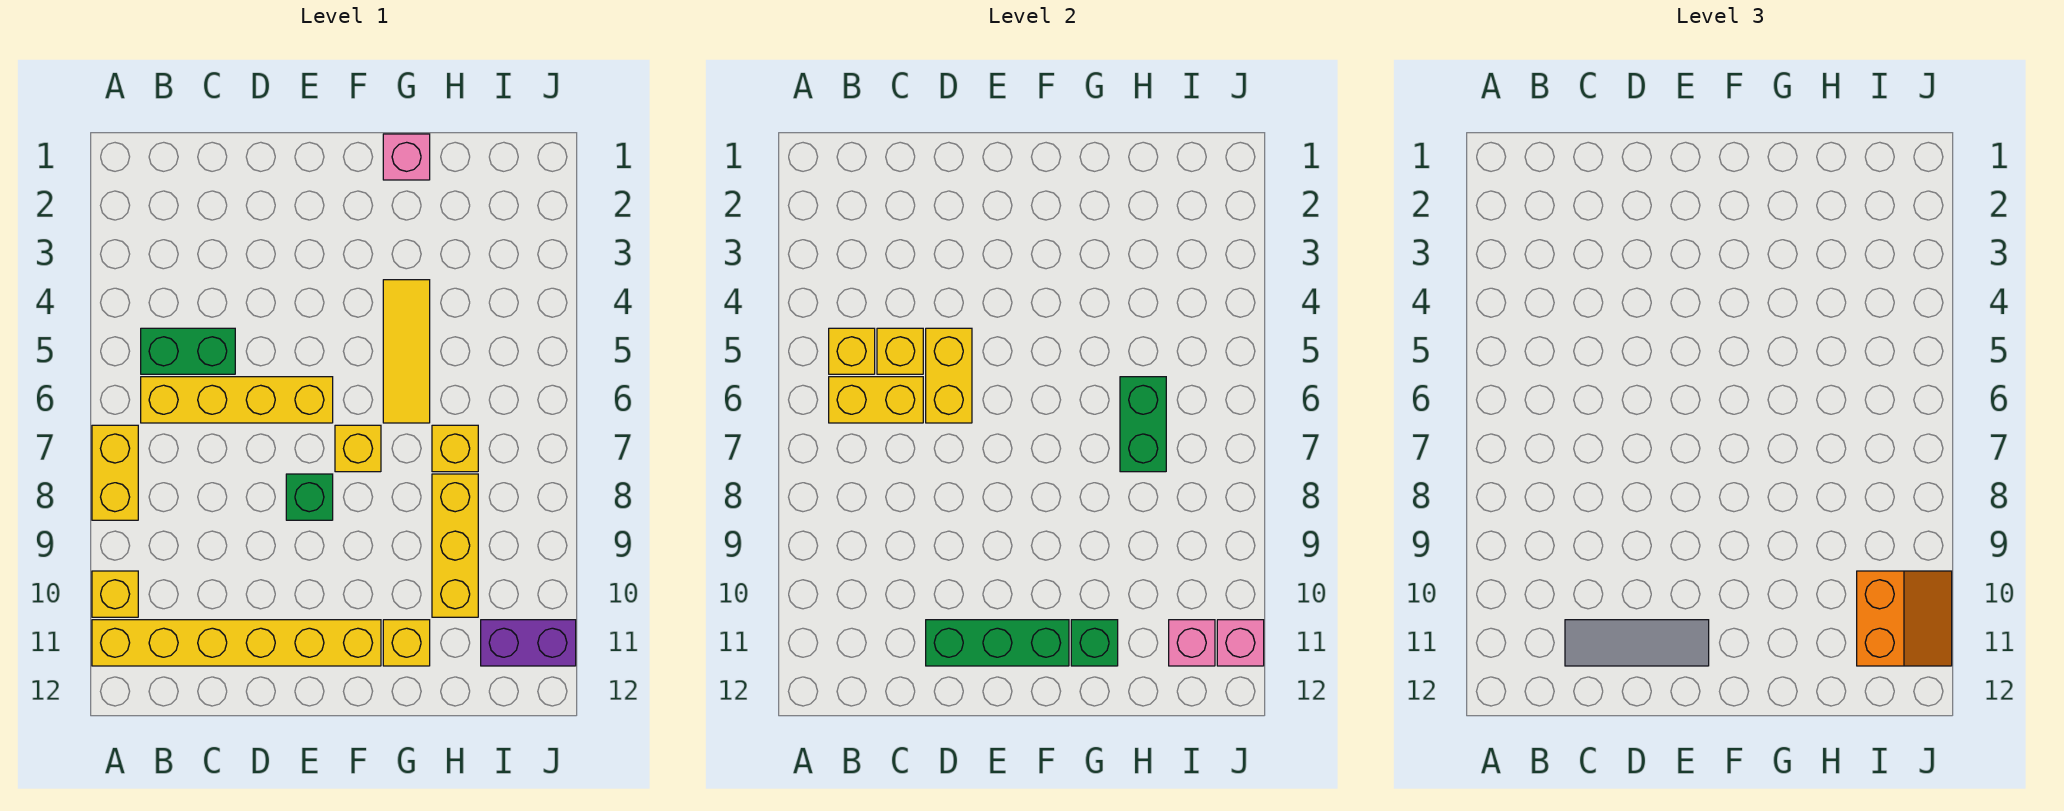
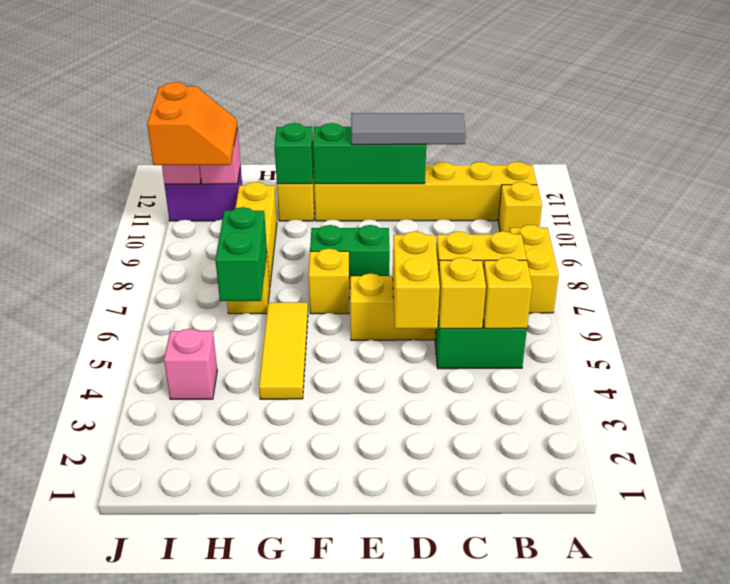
green 1x1 brick [286,474,333,520] -> green 1x2 brick [310,225,390,288]
pink 1x1 brick [383,134,430,180] -> pink 1x1 brick moved to [164,329,217,399]
orange 2x2 slope [1857,571,1952,666] -> orange 2x2 slope turned to [147,82,237,165]

